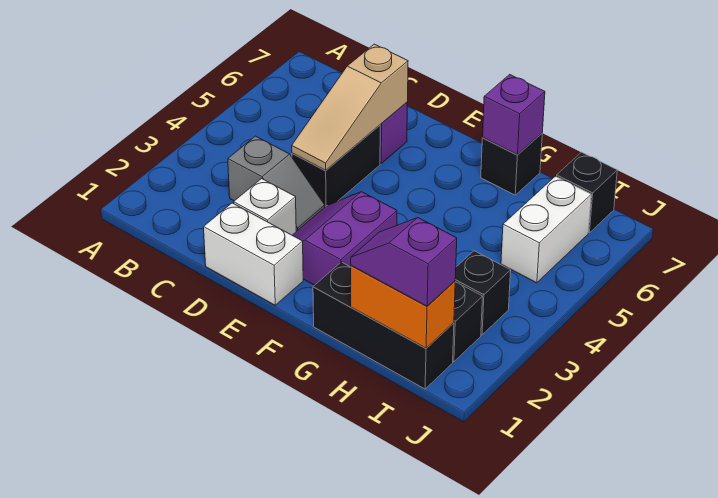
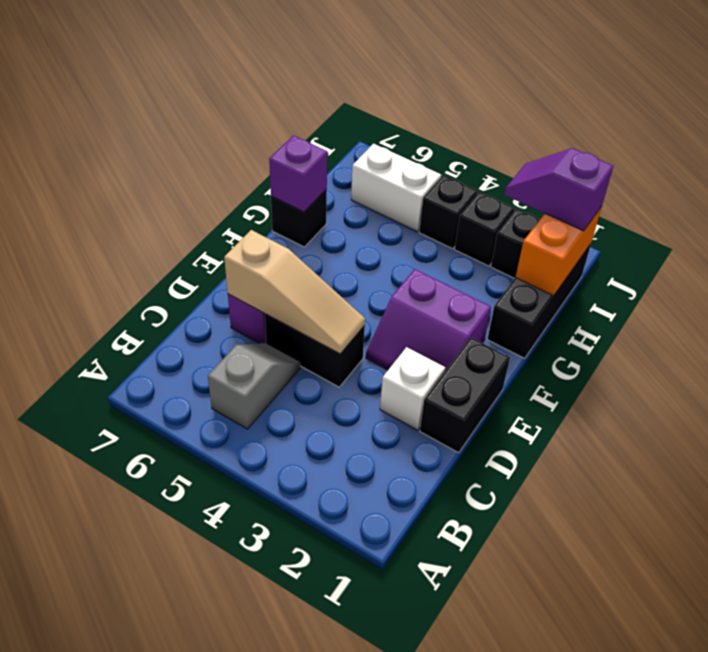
grey 1x2 slope [228,136,325,231] -> grey 1x2 slope moved to [208,343,300,429]
white 1x2 brick [204,203,303,305] -> black 1x2 brick [420,338,510,453]
purple 1x2 slope [351,218,457,306] -> purple 1x2 slope turned to [504,148,613,231]
black 1x1 brick [557,152,617,233] -> black 1x1 brick moved to [419,175,477,249]

